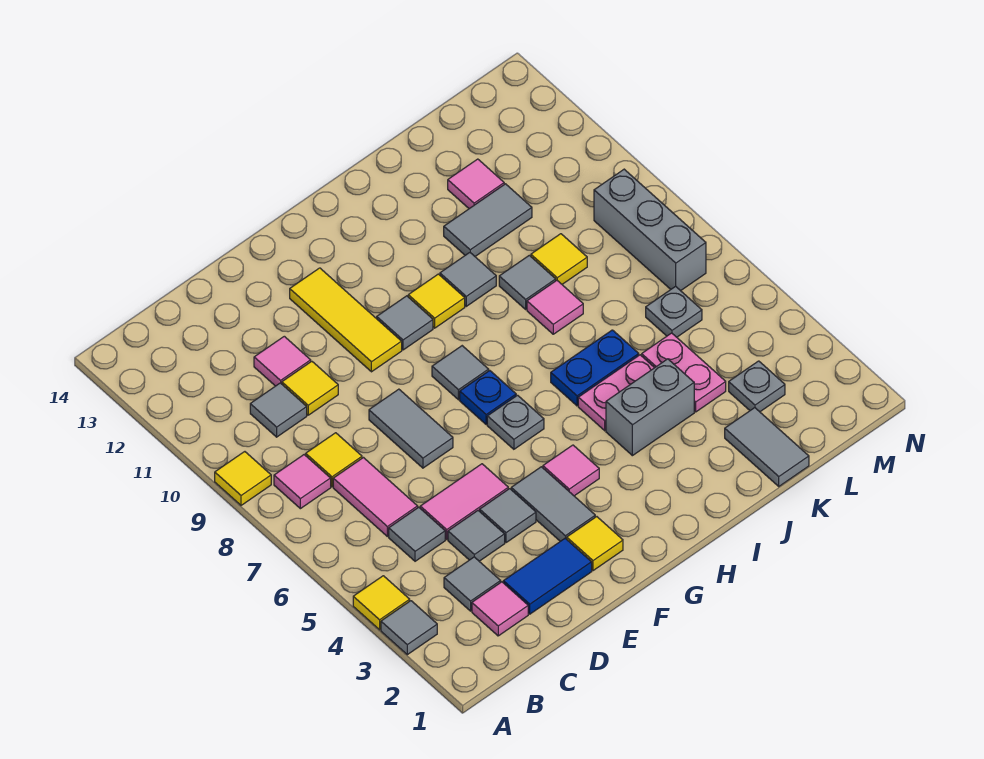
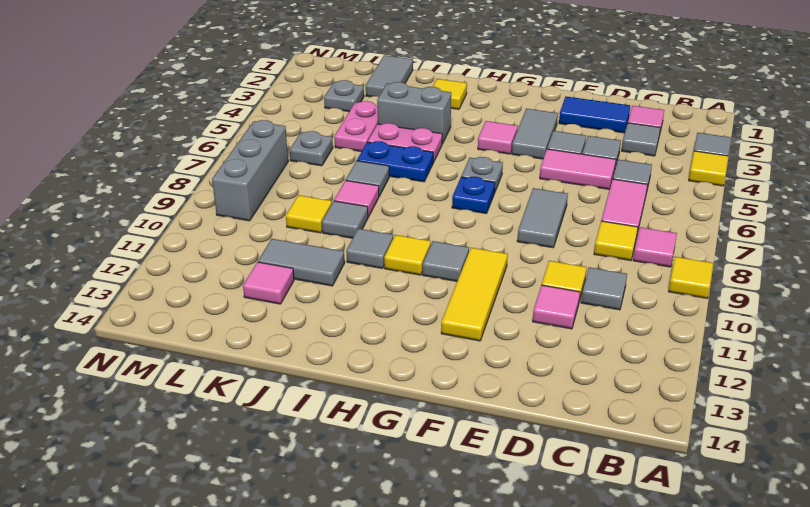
yellow 1x1 tile [567,517,623,571] -> yellow 1x1 tile moved to [433,79,467,109]
grey 1x1 tile [432,346,489,400] -> grey 1x1 tile moved to [346,161,389,196]

